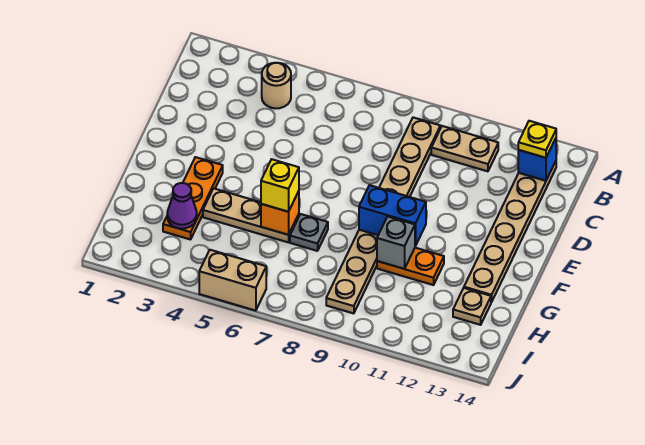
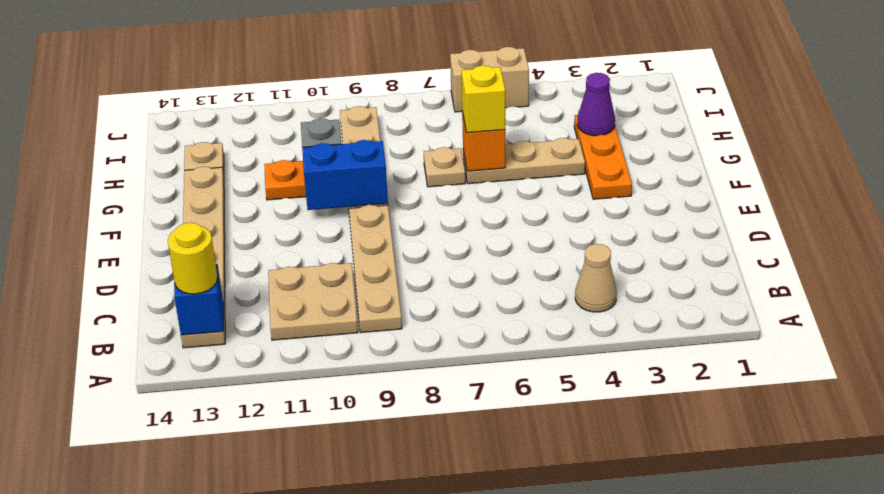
tan 1x1 round brick [262,63,291,108] -> tan 1x1 cone [575,244,617,312]
tan 1x2 plate [431,126,498,171] -> tan 2x2 plate [268,263,358,340]
yellow 1x1 plate [518,121,556,158] -> yellow 1x1 round brick [168,223,218,294]
grey 1x1 plate [290,214,328,251] -> tan 1x1 plate [424,147,465,187]

